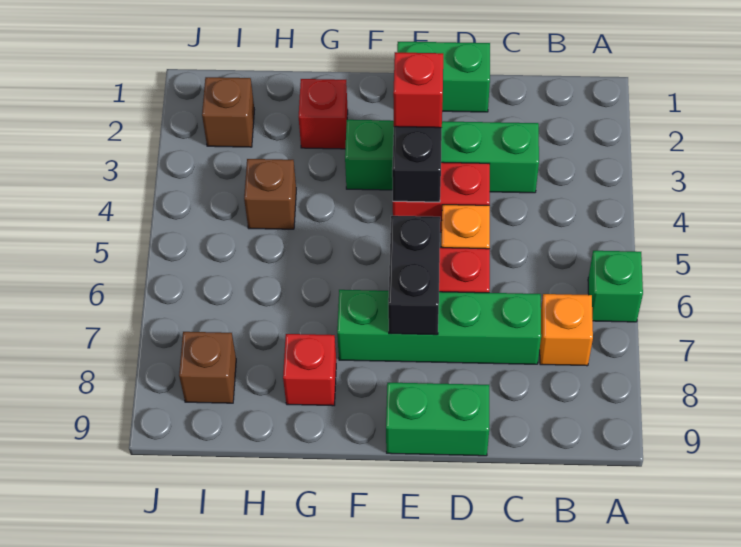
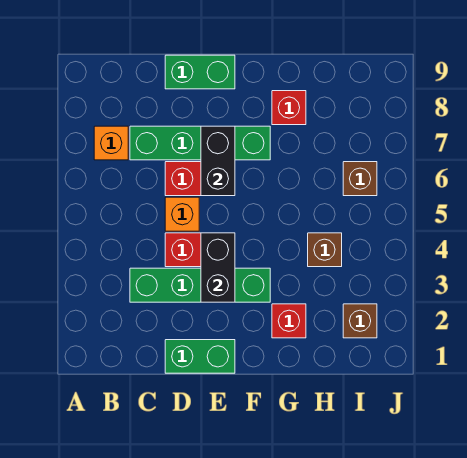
green 1x1 brick [588,251,643,322] -> none
red 1x1 brick [393,52,443,128] -> none
brown 1x1 brick [179,332,236,403] -> brown 1x1 brick moved to [343,162,377,196]

